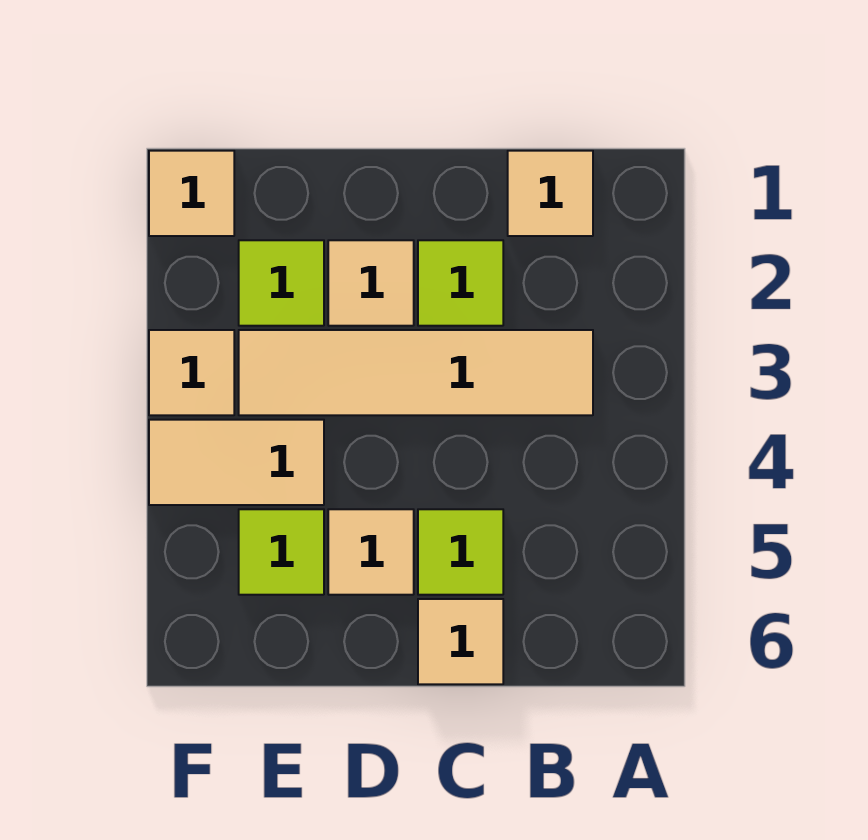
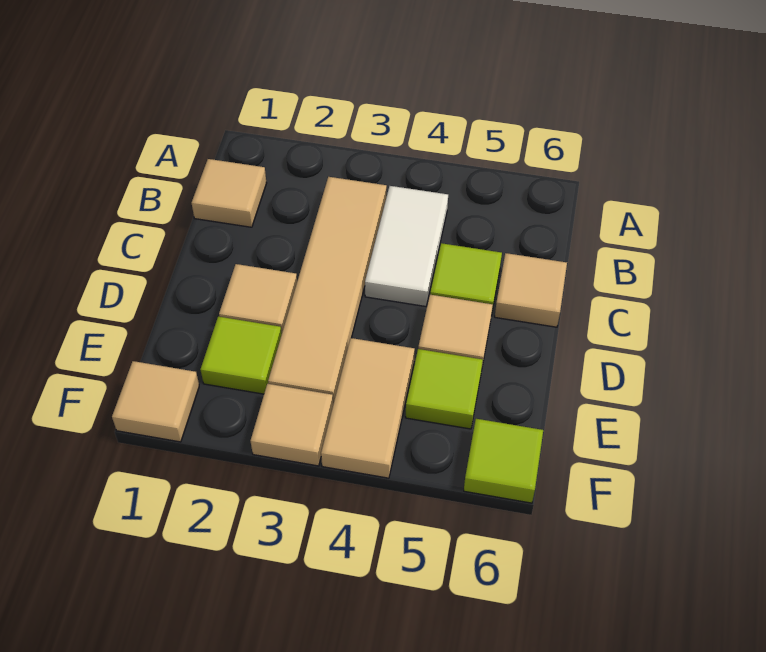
none -> white 1x2 tile [365,186,448,306]
lime 1x1 tile [418,240,503,326] -> lime 1x1 tile moved to [464,419,543,503]

